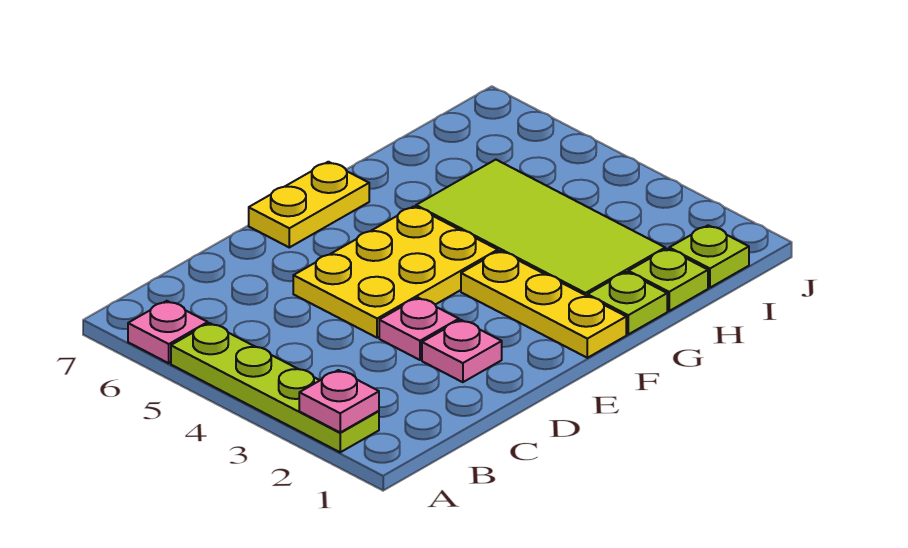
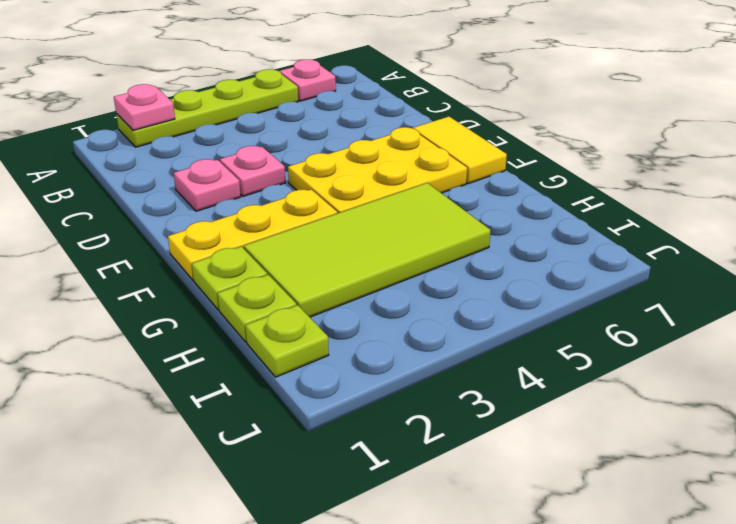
yellow 2x3 plate [293,206,498,338] -> yellow 2x3 plate turned to [288,127,467,213]
yellow 1x2 plate [249,162,369,247] -> yellow 1x2 tile [413,117,507,184]

